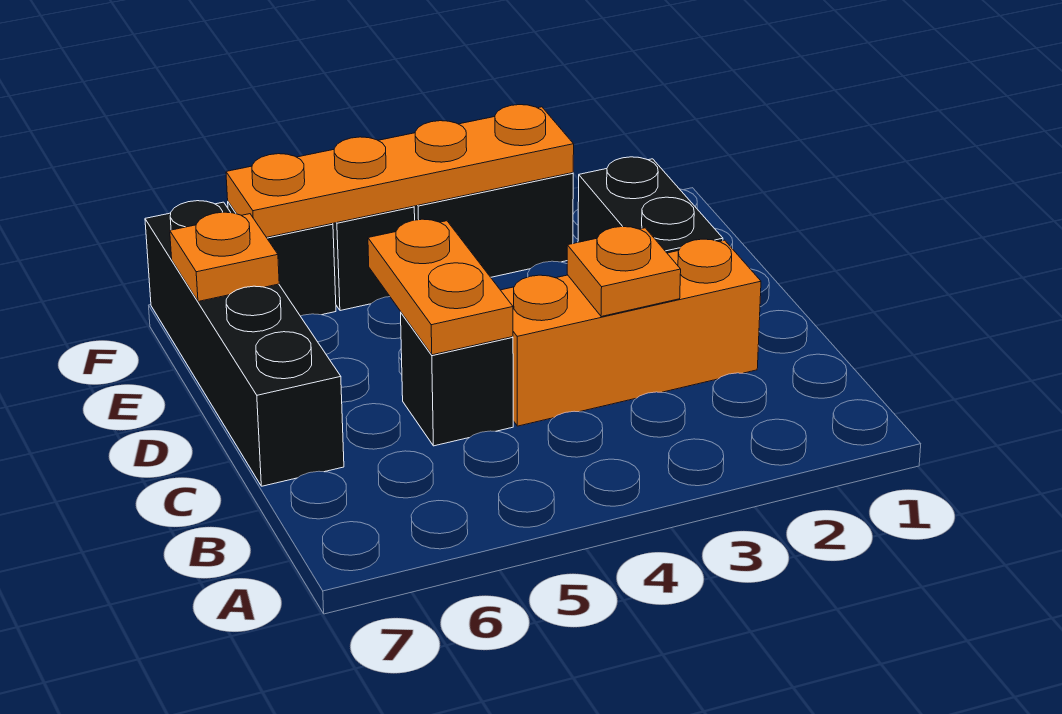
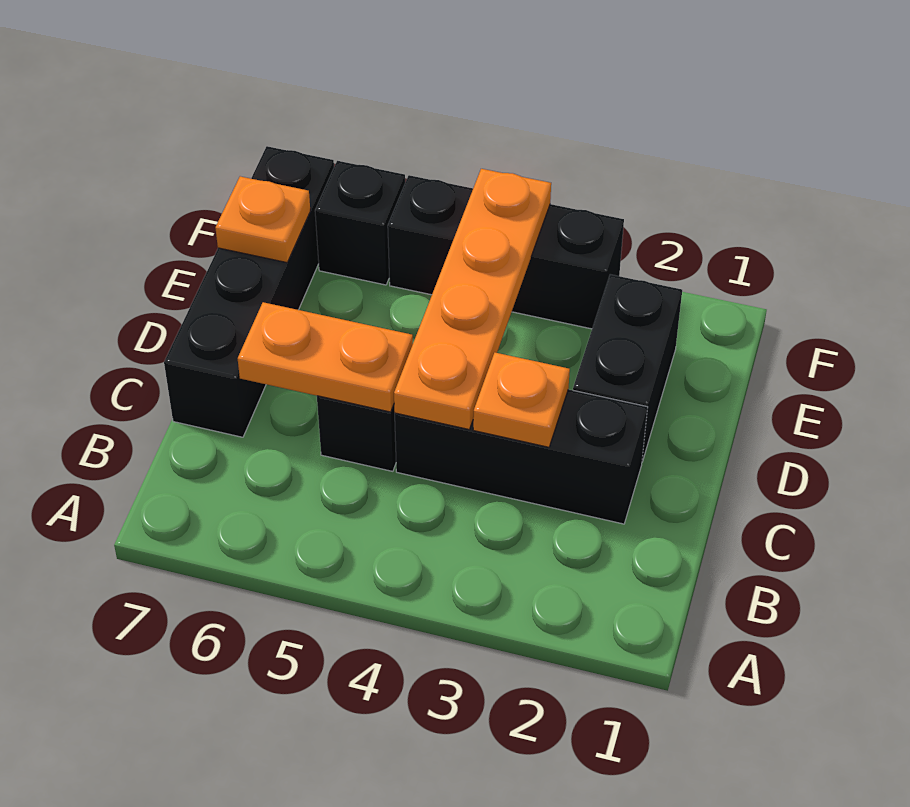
orange 1x3 brick [501,239,761,426] -> black 1x3 brick [395,389,648,524]
orange 1x2 plate [368,219,513,355] -> orange 1x2 plate turned to [238,302,413,412]
orange 1x4 plate [226,105,574,237] -> orange 1x4 plate turned to [394,169,551,429]

